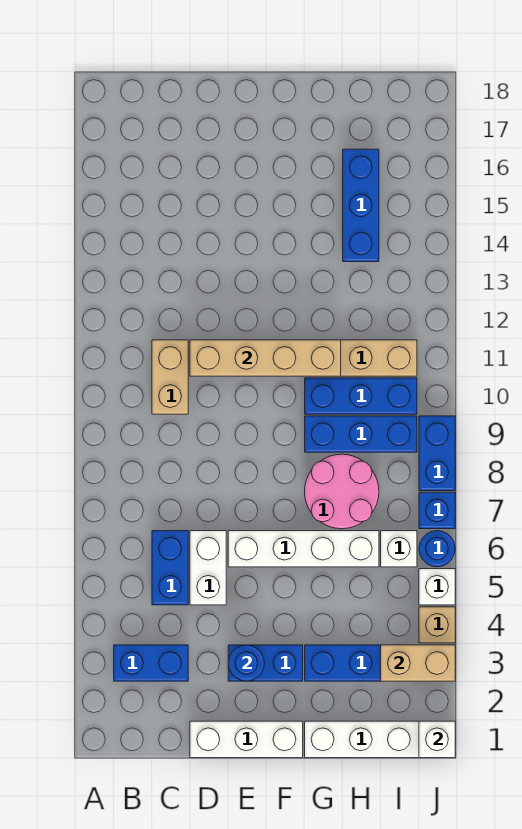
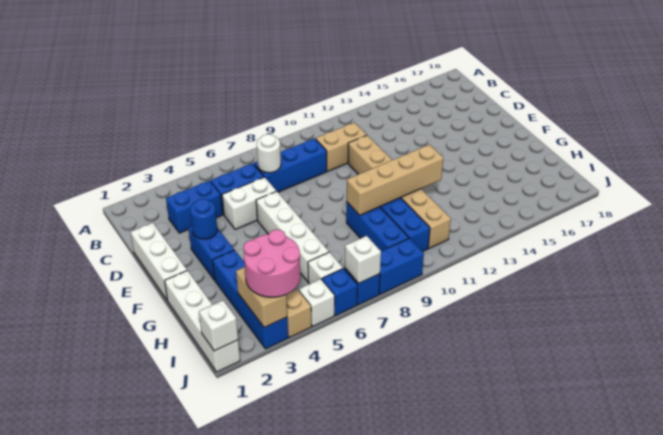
blue 1x2 brick [114,645,188,681] -> blue 1x2 brick turned to [166,181,222,233]
none -> white 1x1 round brick [257,134,281,173]
tan 1x4 brick [190,340,341,376] -> tan 1x4 brick turned to [347,145,443,215]
pink 2x2 round brick [305,454,379,529] -> pink 2x2 round brick moved to [243,230,300,297]
blue 1x3 brick [343,149,379,262] -> blue 1x3 brick moved to [254,138,327,192]
blue 1x1 round brick [419,531,455,567] -> blue 1x1 brick [322,269,357,315]
none -> white 1x1 brick [345,236,381,283]

